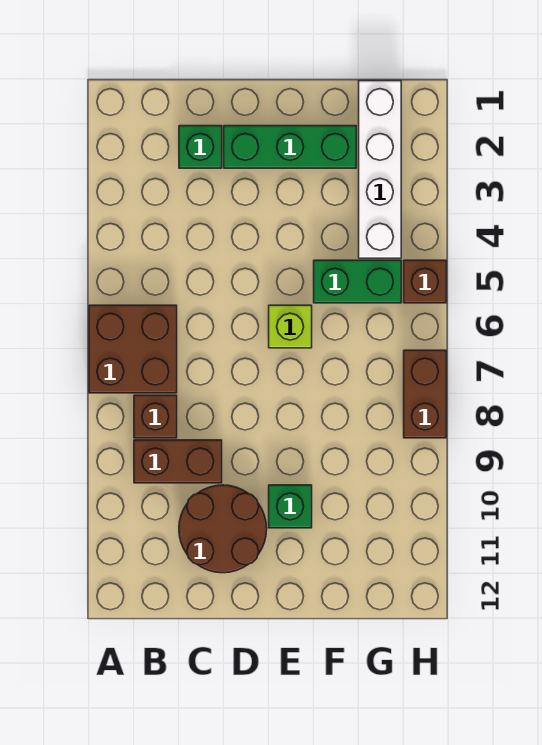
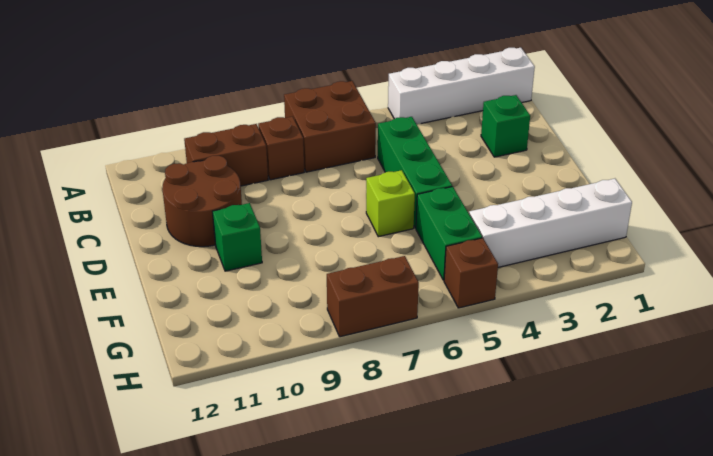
none -> white 1x4 brick [388,48,535,124]
brown 1x2 brick [134,440,222,483] -> brown 1x2 brick turned to [184,124,268,186]
green 1x3 brick [224,126,356,168] -> green 1x3 brick moved to [378,117,452,228]

